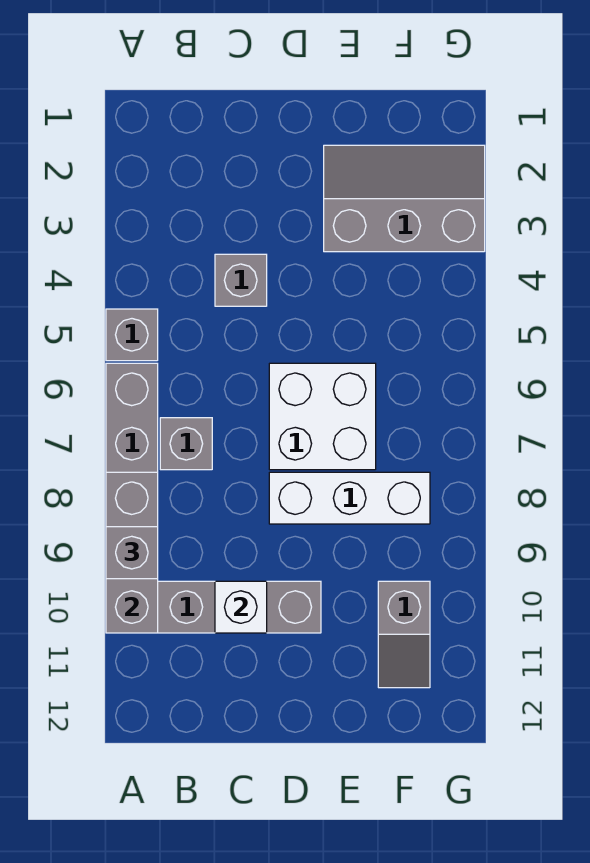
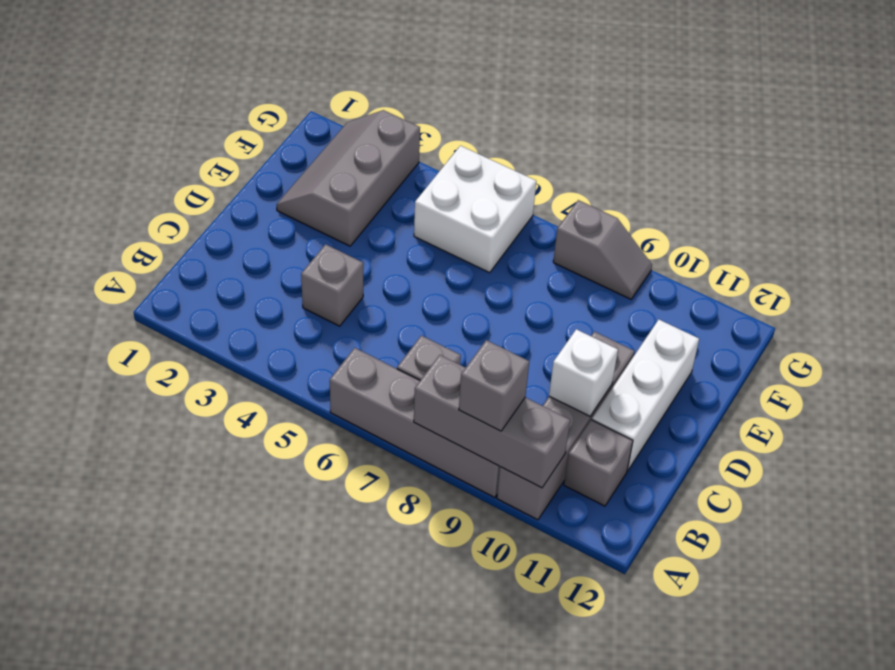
grey 1x1 brick [106,309,158,361] -> grey 1x1 brick moved to [564,420,633,506]
white 2x2 brick [269,363,376,470] -> white 2x2 brick moved to [414,146,536,273]
white 1x3 brick [269,472,430,524] -> white 1x3 brick moved to [592,320,699,471]
grey 1x2 slope [378,581,430,688] -> grey 1x2 slope moved to [553,200,652,299]

